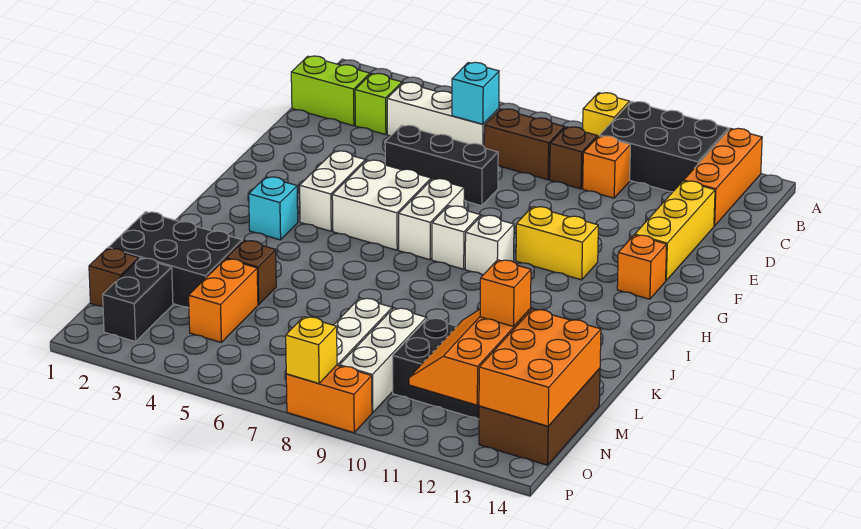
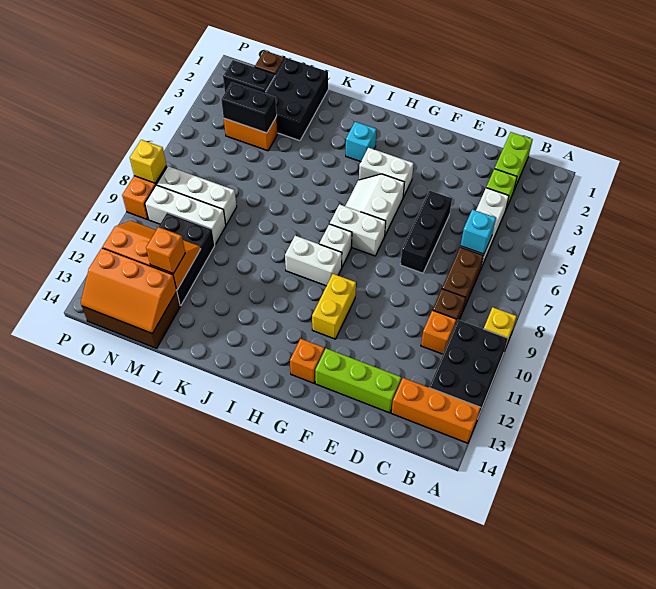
yellow 1x3 brick [635,181,715,280] -> lime 1x3 brick [315,348,401,413]
white 2x2 brick [332,160,431,250] -> white 2x2 slope [345,174,404,235]
white 1x1 brick [465,215,514,275] -> white 1x2 brick [285,236,342,286]
brown 1x1 brick [226,240,276,305] -> none
none -> black 1x2 brick [221,82,277,133]
orange 2x3 brick [479,309,601,426] -> orange 2x3 slope [81,248,177,334]

